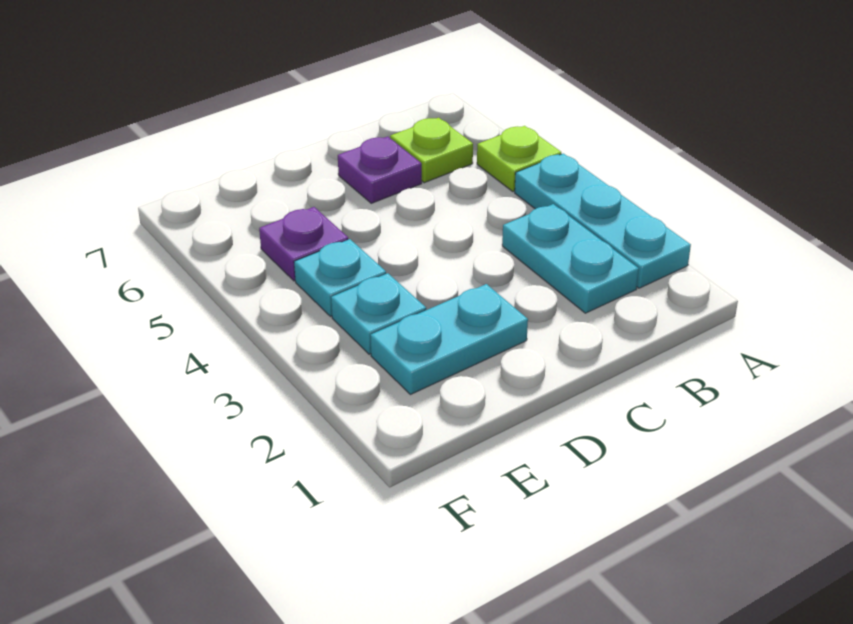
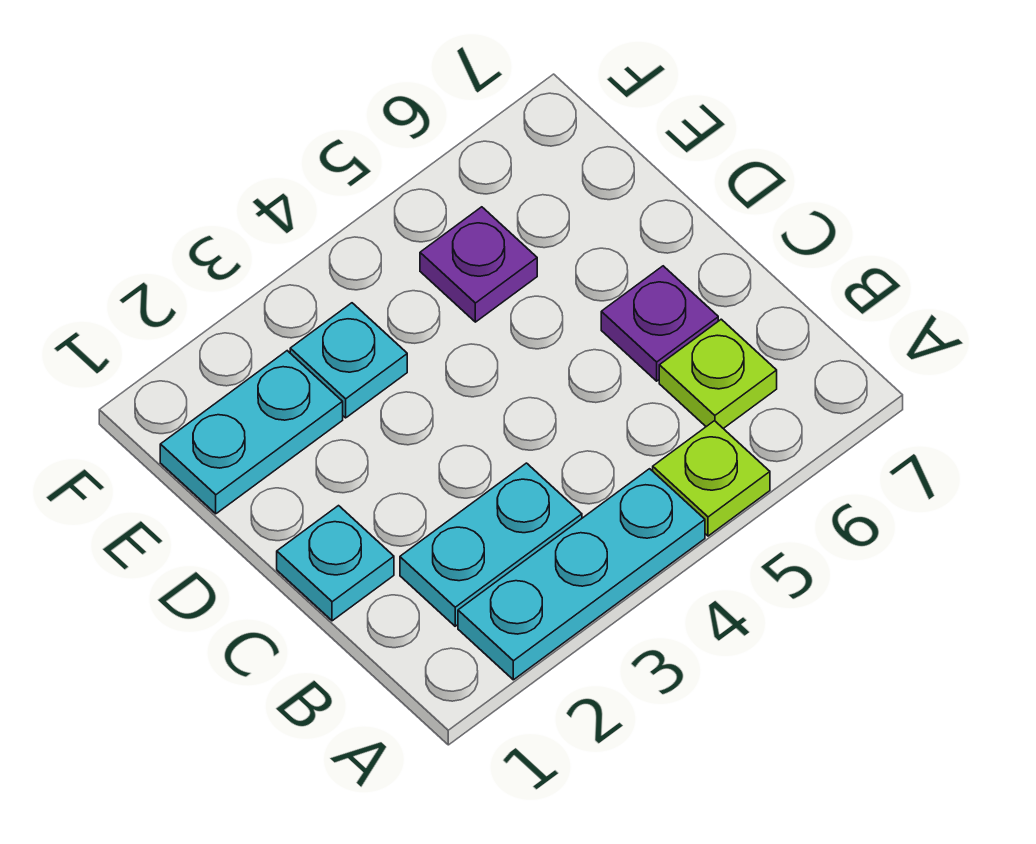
cyan 1x2 plate [370,284,528,395] -> cyan 1x2 plate turned to [160,351,343,514]
cyan 1x1 plate [294,239,386,317] -> cyan 1x1 plate moved to [277,506,394,621]

